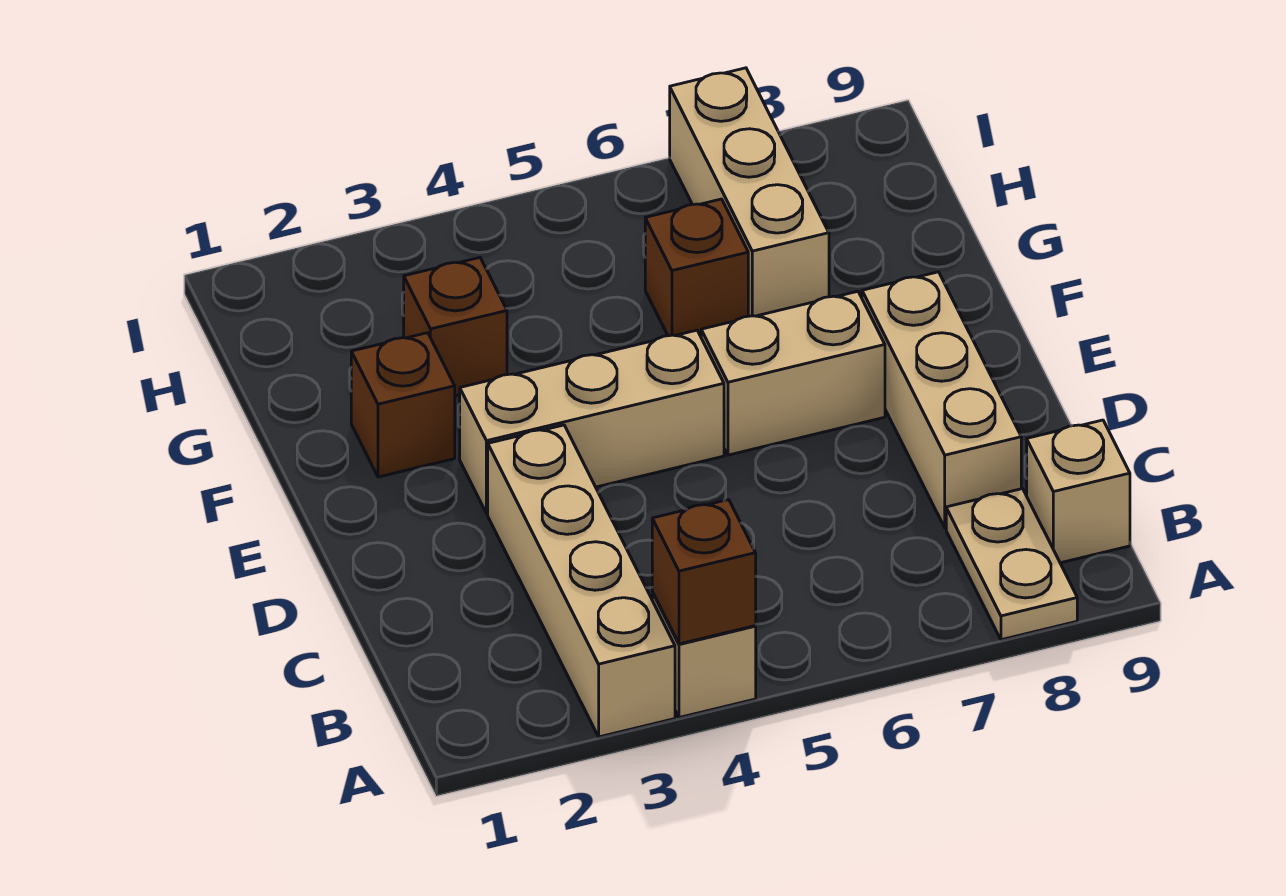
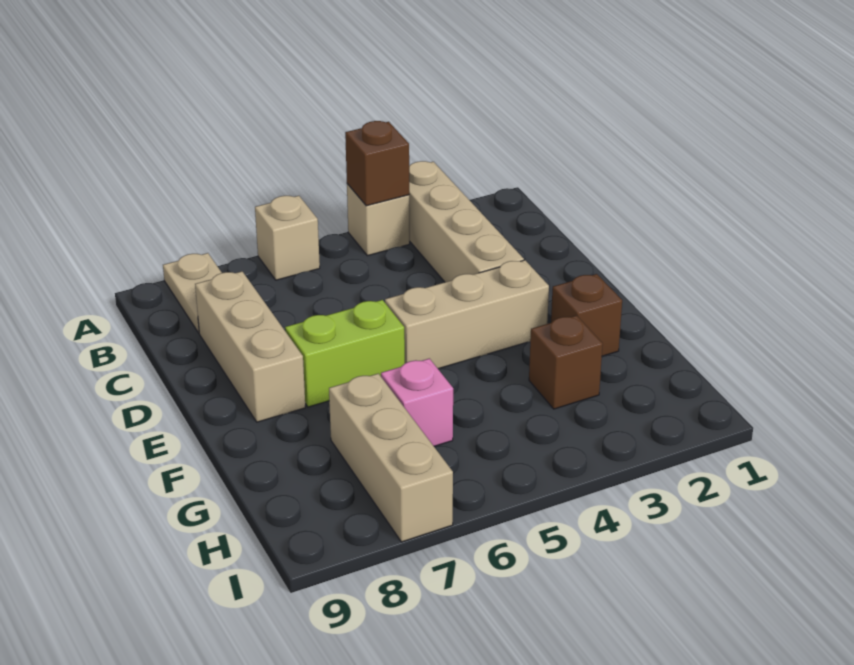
tan 1x1 brick [1027,420,1130,563] -> tan 1x1 brick moved to [255,196,320,280]
tan 1x2 brick [701,291,885,455] -> lime 1x2 brick [285,300,405,407]
brown 1x1 brick [645,199,748,336] -> pink 1x1 brick [381,359,453,446]

